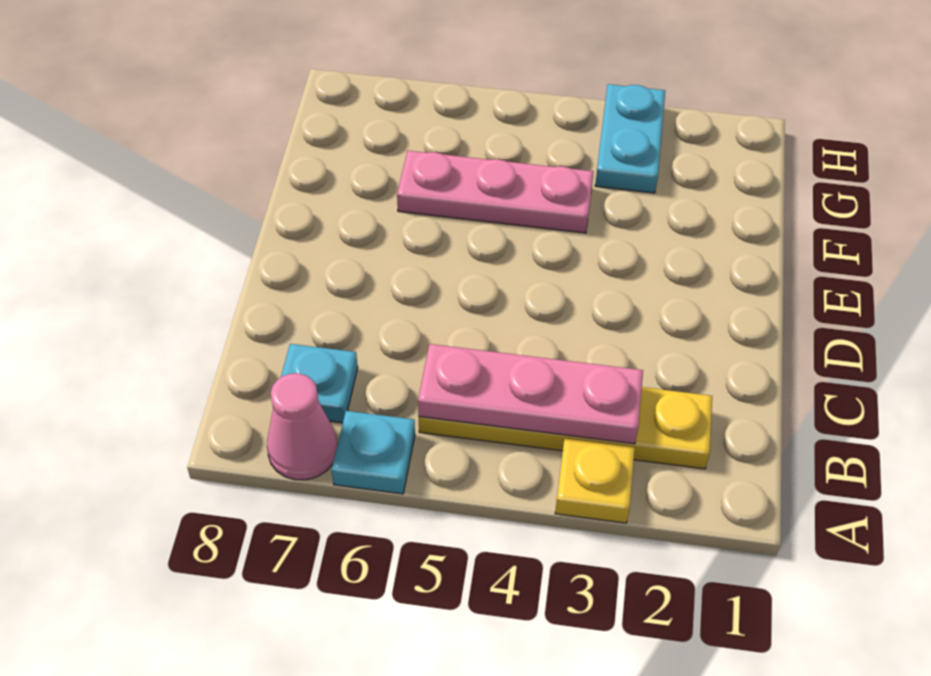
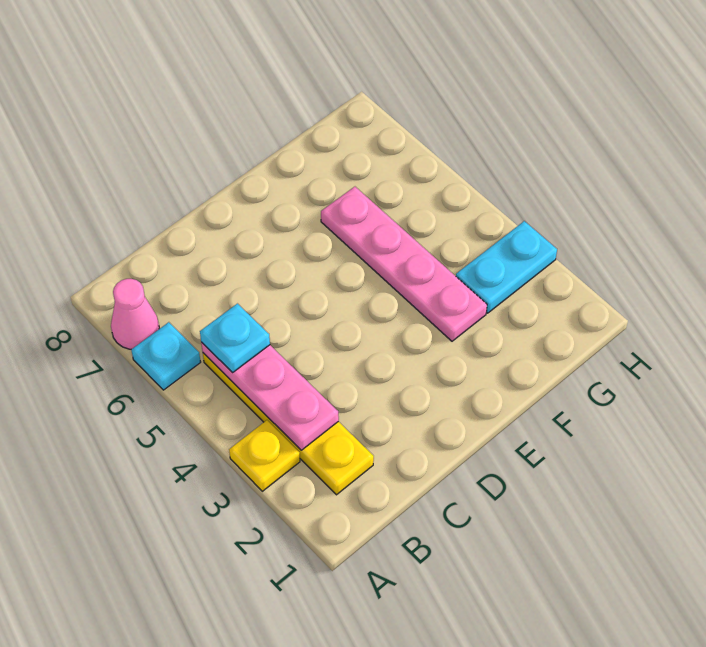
cyan 1x1 plate [281,344,358,423] -> cyan 1x1 plate moved to [200,304,270,373]
pink 1x3 plate [397,151,594,233] -> pink 1x4 plate [321,187,487,341]

